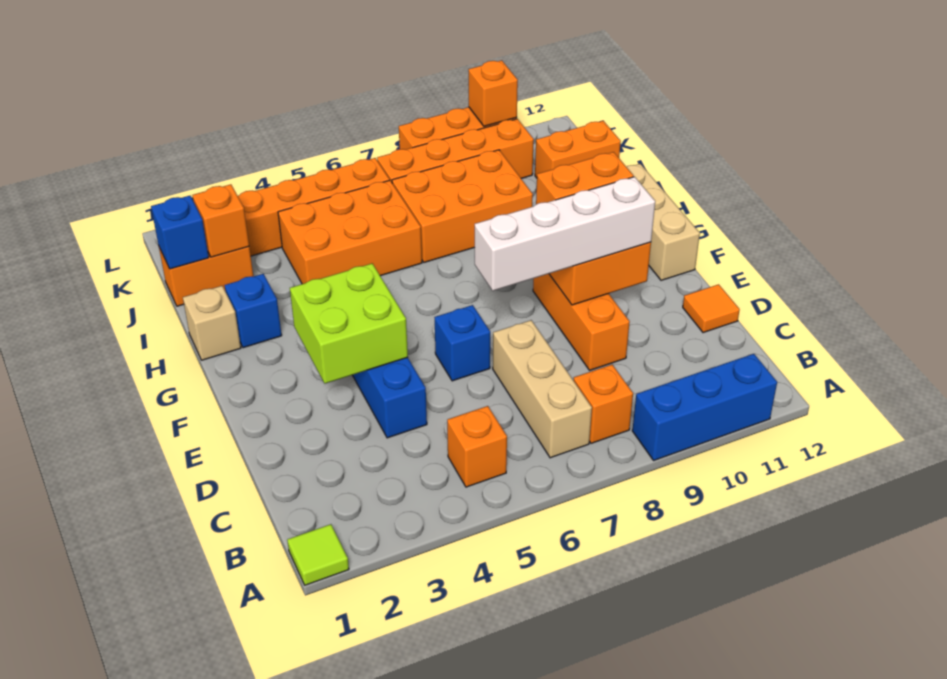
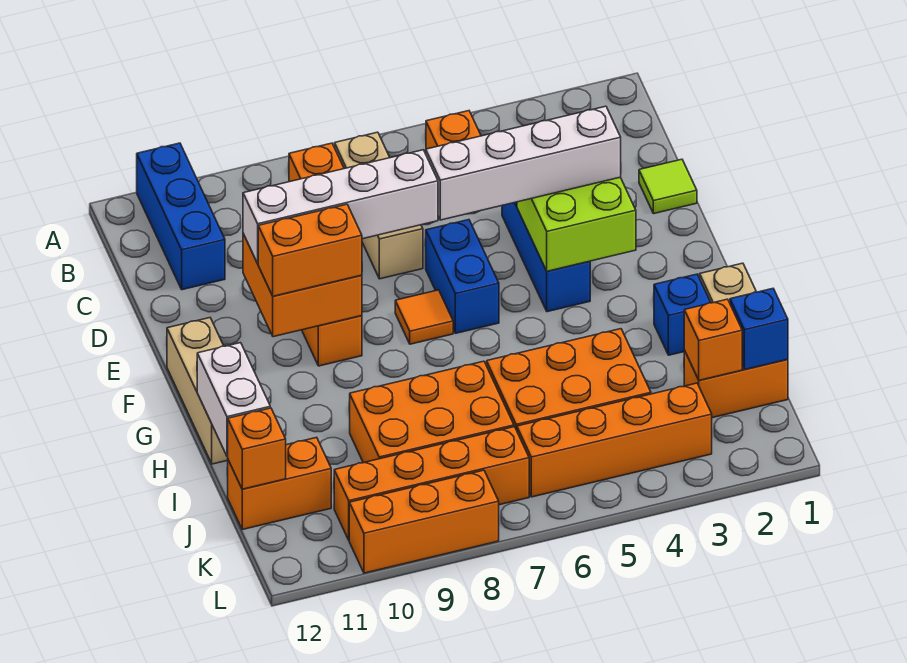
lime 1x1 tile [287,524,349,585] -> lime 1x1 tile moved to [639,159,697,214]
blue 1x3 brick [632,354,777,460] -> blue 1x3 brick turned to [137,143,225,290]
orange 1x1 tile [683,284,740,333] -> orange 1x1 tile moved to [395,290,453,344]
none -> white 1x4 brick [426,106,621,220]
blue 1x1 brick [435,305,490,381] -> blue 1x2 brick [425,220,499,333]
none -> white 1x2 brick [197,343,270,457]
orange 1x1 brick [469,60,518,126] -> orange 1x1 brick moved to [228,408,286,489]

